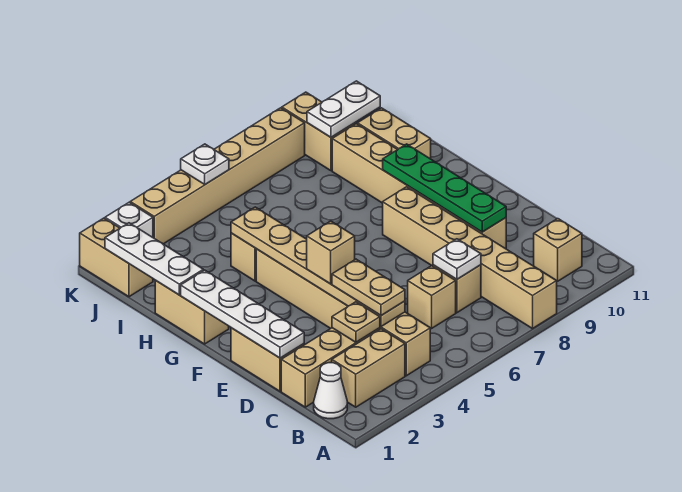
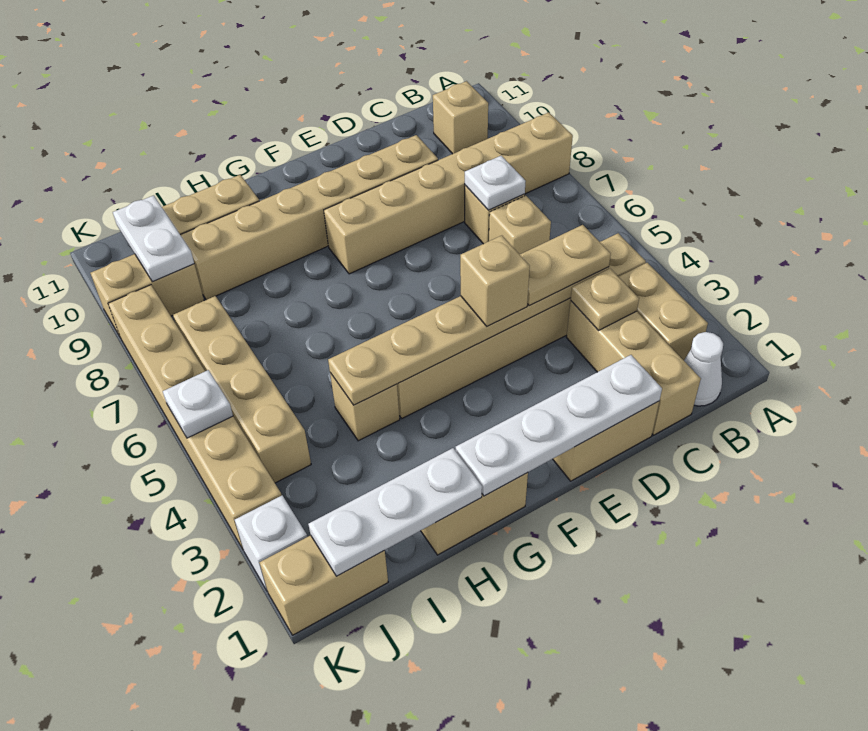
green 1x4 plate [383,144,506,232] -> none
none -> tan 1x4 brick [173,296,311,483]

